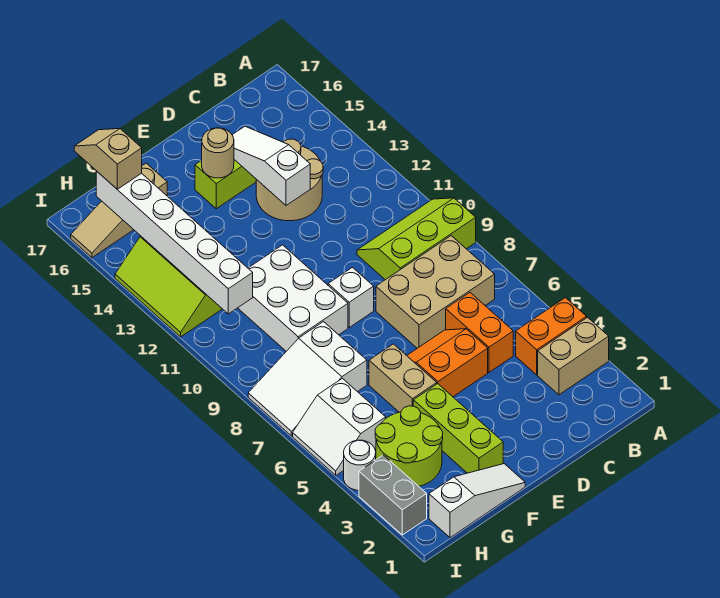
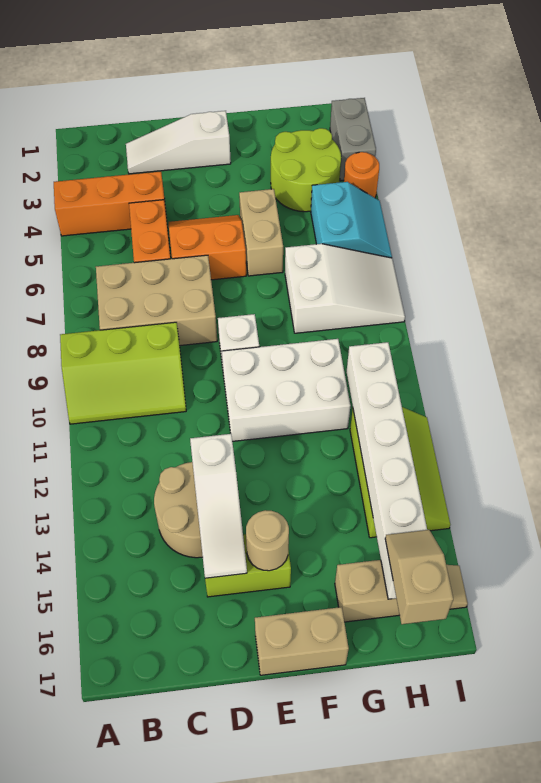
tan 1x2 brick [538,317,609,395] -> tan 1x2 brick moved to [255,607,349,675]
orange 1x2 brick [516,298,587,375] -> orange 1x3 brick [54,171,167,236]
orange 2x2 slope [407,329,488,397] -> orange 2x2 slope turned to [169,215,246,280]
white 1x3 slope [429,464,525,538] -> white 1x3 slope moved to [126,111,231,174]
lime 1x3 brick [413,384,503,473] -> none
white 2x3 brick [238,245,348,351] -> white 2x3 brick turned to [222,339,350,441]
white 2x2 slope [293,378,386,475] -> cyan 2x2 slope [311,182,392,258]
tan 1x2 slope [74,129,142,190] -> tan 1x2 slope turned to [385,530,453,624]
white 1x1 round brick [344,440,376,490] -> orange 1x1 round brick [344,152,379,198]

